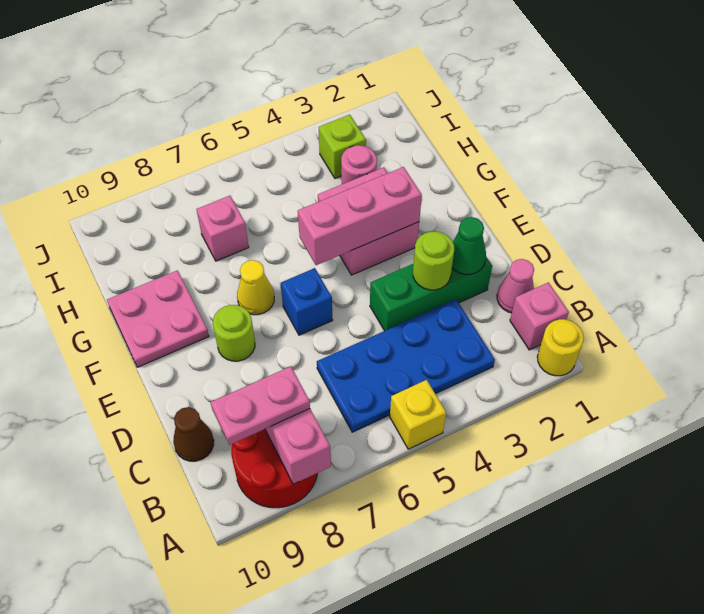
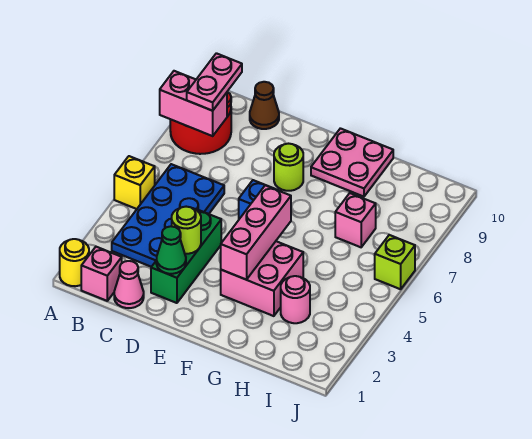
yellow 1x1 cone [237,260,274,315] -> none
lime 1x1 brick [319,115,366,178] -> lime 1x1 brick moved to [375,235,415,289]

